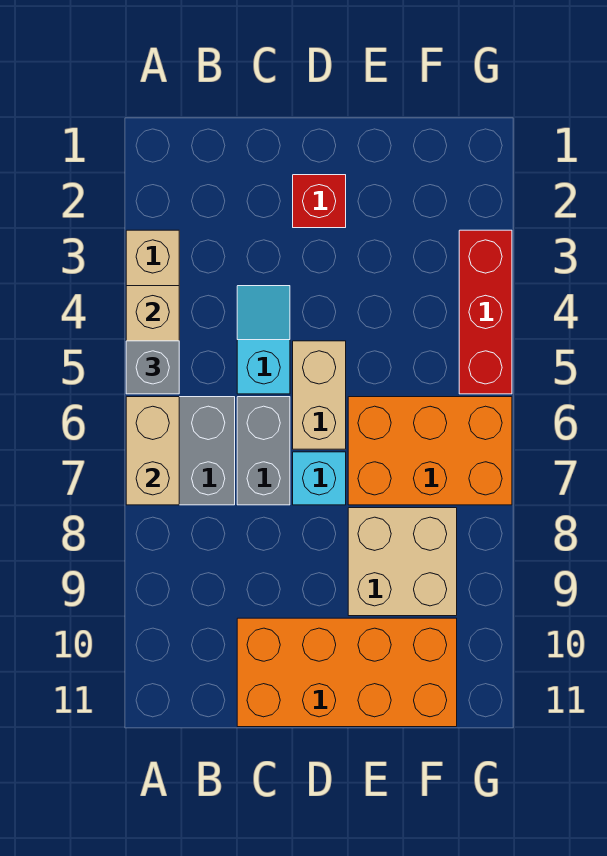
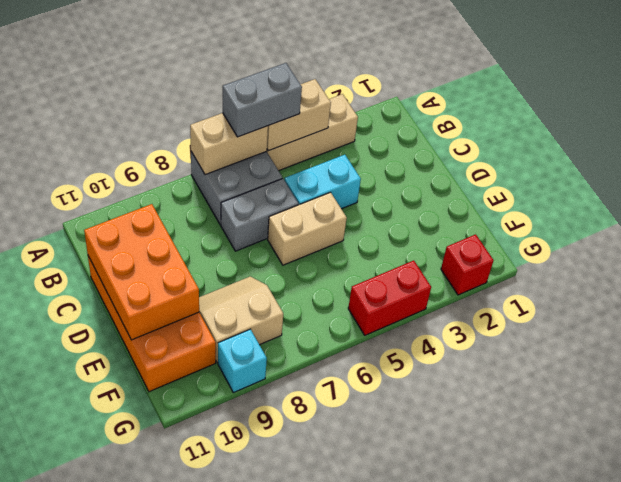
grey 1x1 brick [126,341,179,394] -> grey 1x2 brick [223,63,302,137]
cyan 1x2 slope [237,286,290,394] -> cyan 1x2 brick [285,155,361,209]
red 1x1 brick [293,175,346,228] -> red 1x1 brick moved to [441,234,494,295]
cyan 1x1 brick [293,452,346,505] -> cyan 1x1 brick moved to [218,329,267,393]
orange 2x3 brick [348,397,512,505] -> orange 2x3 brick moved to [84,204,199,340]
tan 2x2 brick [348,508,457,616] -> tan 2x2 slope [199,276,283,363]
red 1x3 brick [459,230,512,394] -> red 1x2 brick [348,260,431,335]

